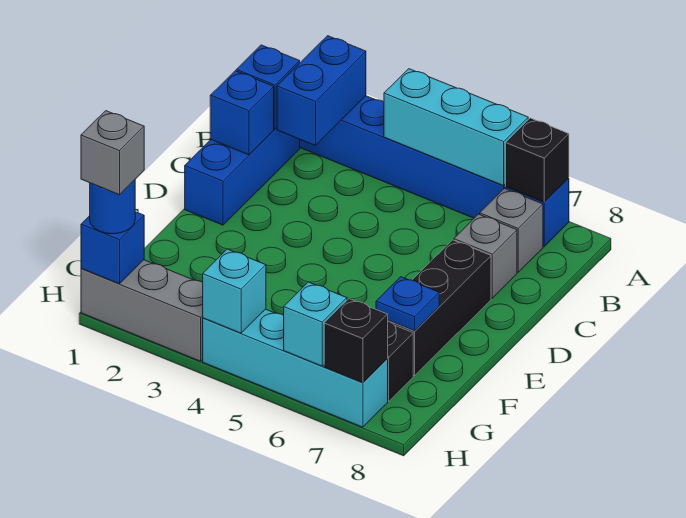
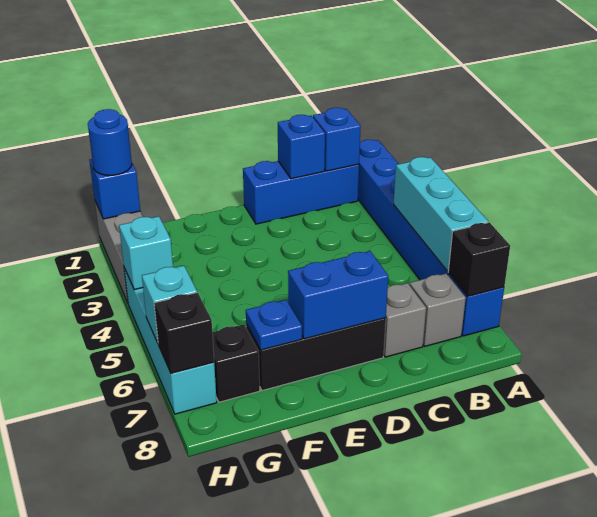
blue 1x2 brick [277,36,366,146] -> blue 1x2 brick moved to [288,251,388,339]
grey 1x1 brick [81,111,144,195] -> none

